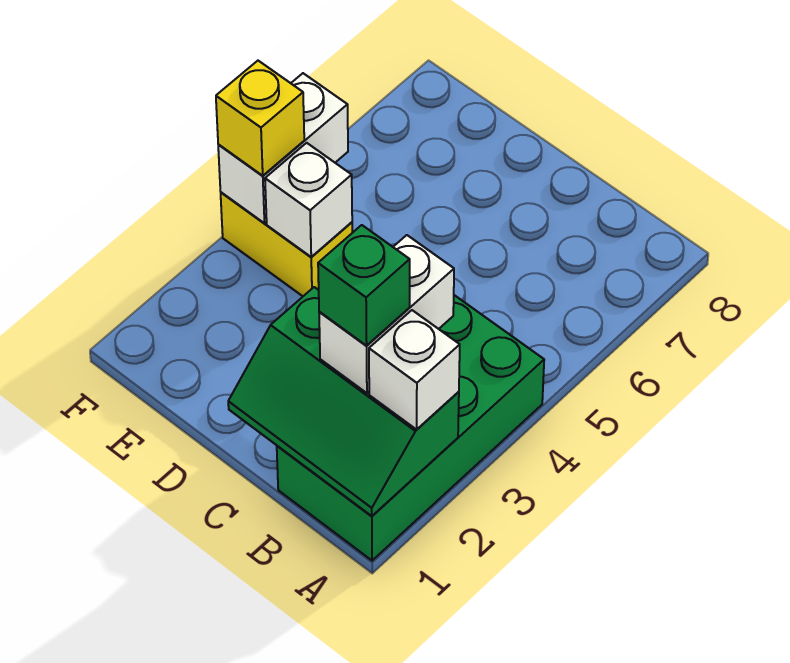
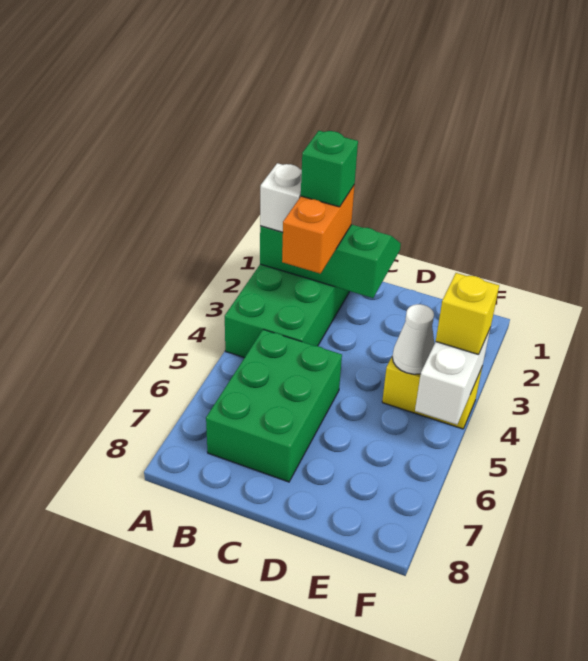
white 1x2 brick [319,235,454,393] -> orange 1x2 brick [282,185,355,274]
none -> green 2x3 brick [206,329,342,482]
white 1x1 brick [265,143,352,257] -> white 1x1 cone [392,304,434,374]

